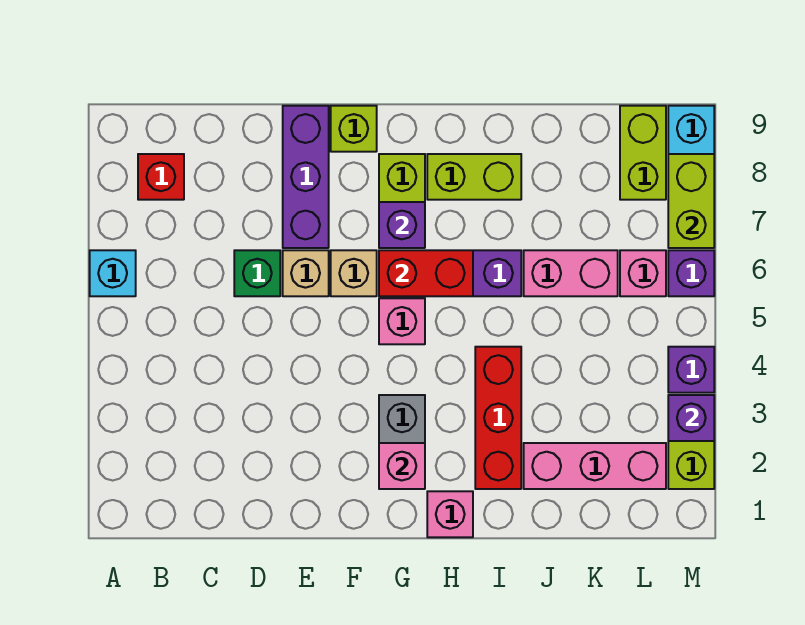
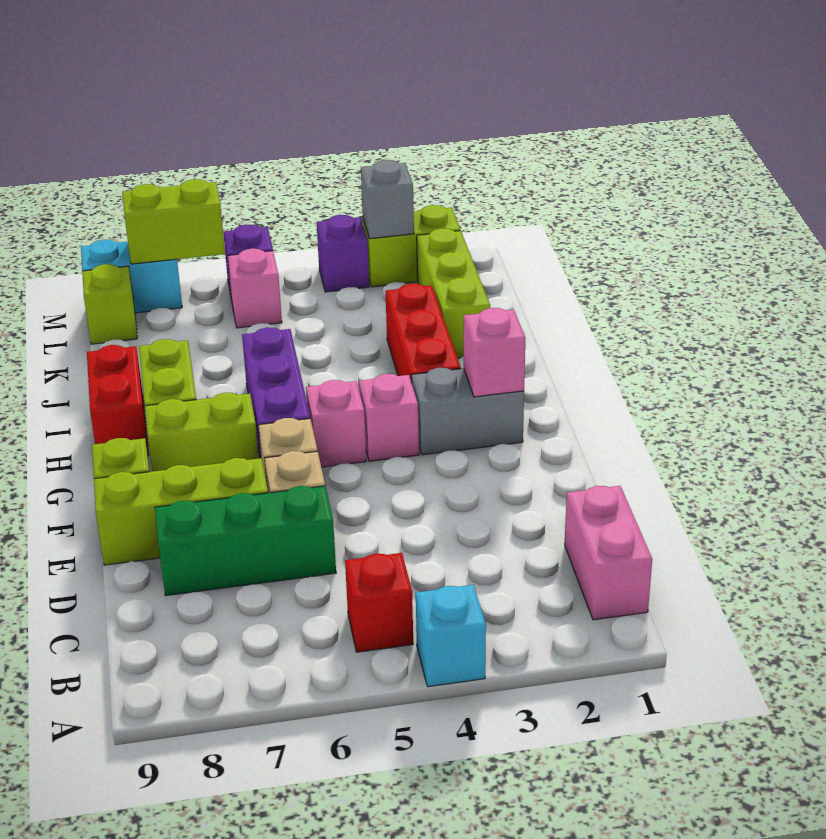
cyan 1x1 brick [90,250,136,296] -> cyan 1x1 brick moved to [416,585,486,687]
red 1x1 brick [138,154,184,200] -> red 1x1 brick moved to [345,553,413,652]
green 1x1 brick [234,250,280,296] -> green 1x3 brick [155,486,336,596]
purple 1x3 brick [283,106,329,248] -> lime 1x3 brick [94,458,268,565]
red 1x2 brick [379,250,473,296] -> red 1x2 brick moved to [87,345,149,455]
purple 1x1 brick [379,202,425,248] -> none
pink 1x1 brick [427,491,473,537] -> pink 1x1 brick moved to [359,374,419,461]
red 1x3 brick [475,347,521,489] -> red 1x3 brick turned to [386,284,461,383]
pink 1x3 brick [524,443,666,489] -> lime 1x3 brick [417,228,490,358]
pink 1x2 brick [524,250,618,296] -> pink 1x2 brick moved to [565,486,652,620]
lime 1x2 brick [620,106,666,200] -> lime 1x1 brick [82,264,137,344]
purple 1x1 brick [668,395,714,441] -> grey 1x1 brick [361,160,414,239]

